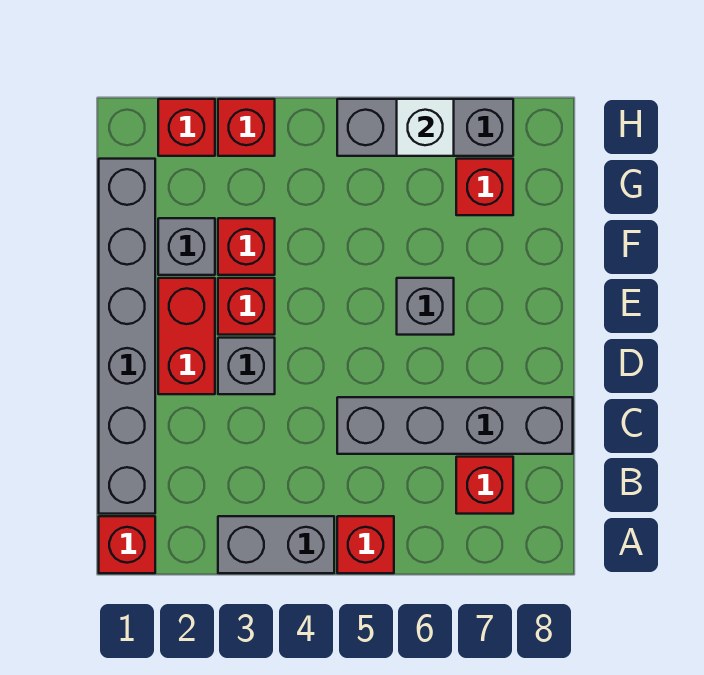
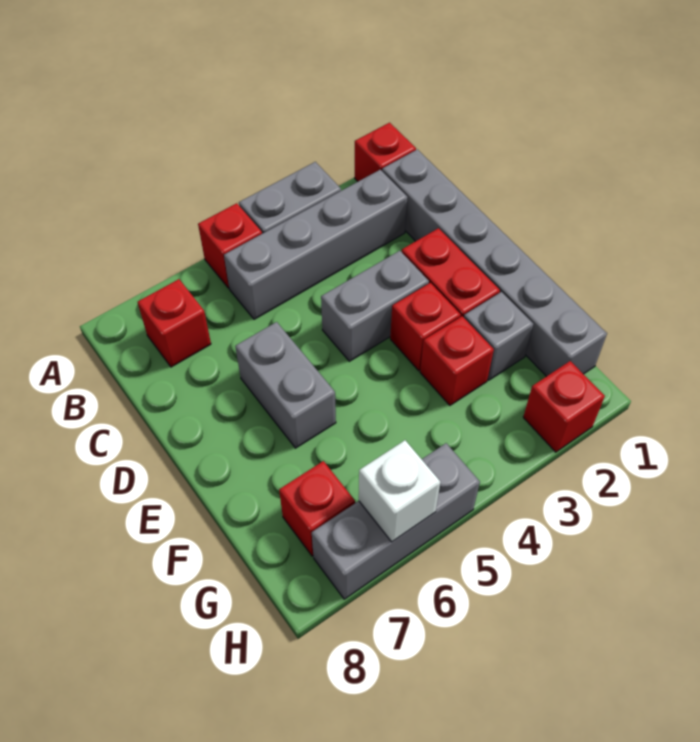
grey 1x4 brick [337,397,573,454] -> grey 1x4 brick moved to [224,170,407,319]
grey 1x1 brick [218,338,275,394] -> grey 1x2 brick [321,251,429,361]
grey 1x1 brick [397,278,454,335] -> grey 1x2 brick [235,322,336,448]
red 1x1 brick [218,99,275,156] -> none

